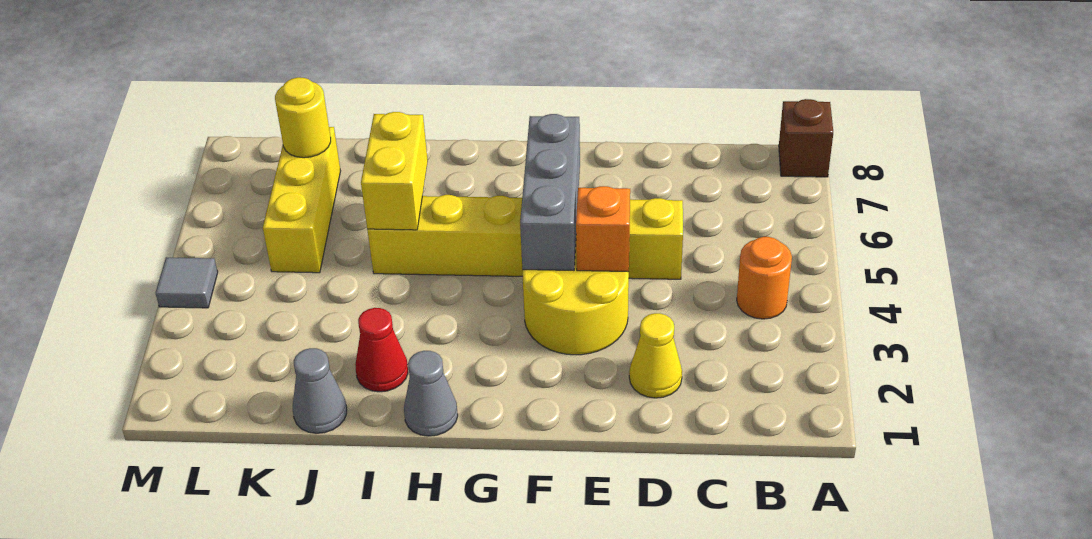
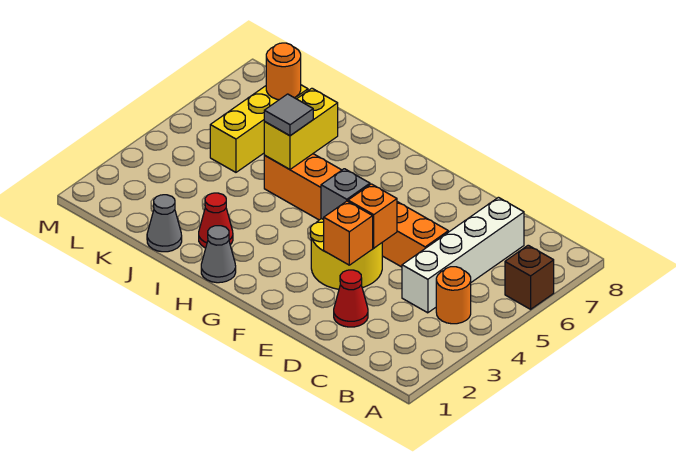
brown 1x1 brick [779,99,833,177] -> brown 1x1 brick moved to [505,245,554,309]
none -> white 1x4 brick [402,197,524,313]
yellow 1x1 cone [629,313,682,398] -> red 1x1 cone [334,270,368,327]
yellow 1x6 brick [367,195,683,279] -> orange 1x6 brick [264,154,448,267]
none -> orange 1x1 brick [324,201,373,265]
grey 1x3 brick [520,114,580,270] -> grey 1x1 brick [321,169,370,220]
yellow 1x1 round brick [275,77,331,158] -> orange 1x1 round brick [266,43,301,100]
grey 1x1 tile [155,257,218,308] -> grey 1x1 tile moved to [264,94,313,136]

